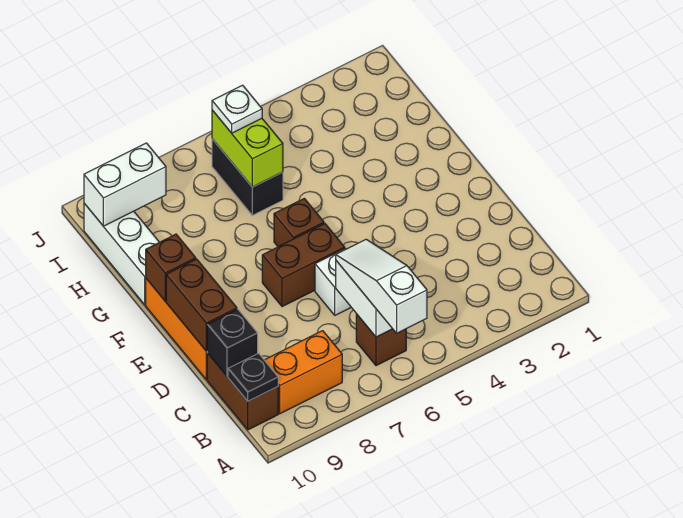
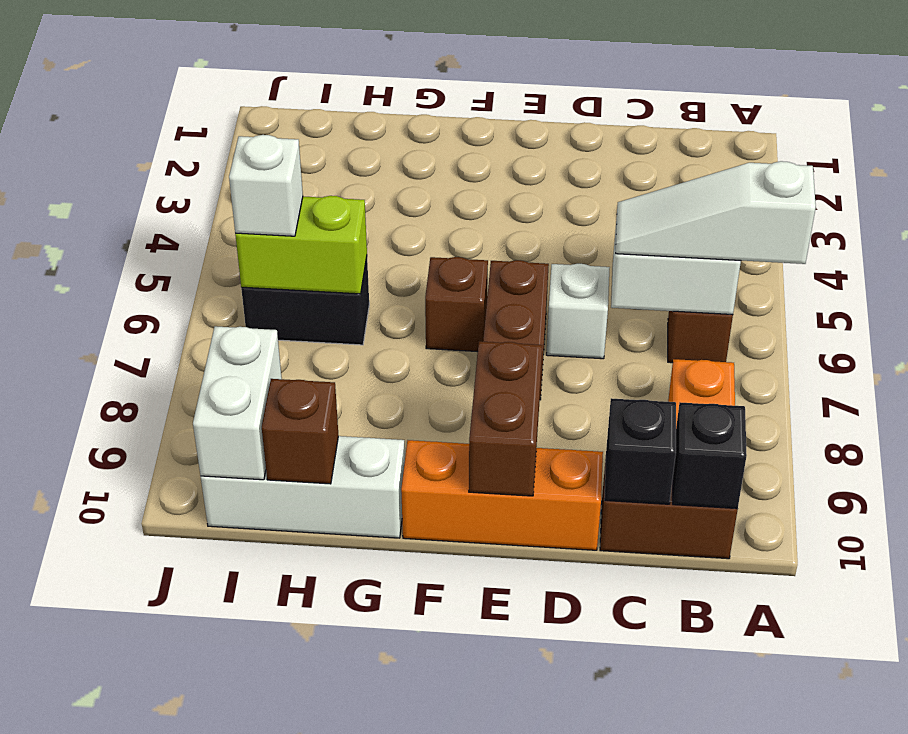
black 1x1 plate [228,353,278,401] -> black 1x1 brick [673,402,747,509]
brown 1x2 brick [166,259,237,351] -> brown 1x2 brick turned to [469,341,542,496]
brown 1x1 brick [146,234,196,301] -> brown 1x1 brick moved to [262,379,338,484]
white 1x1 plate [212,85,262,133] -> white 1x1 brick [229,135,303,236]

